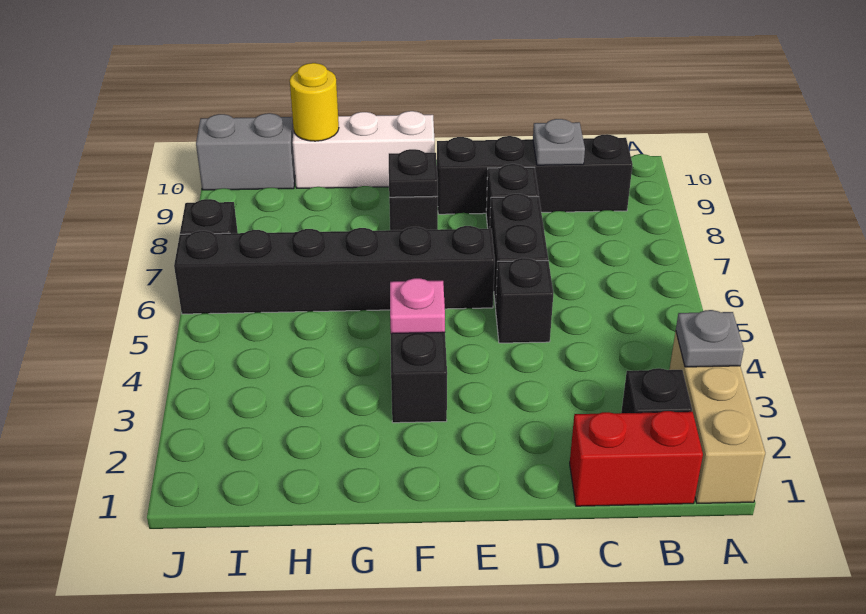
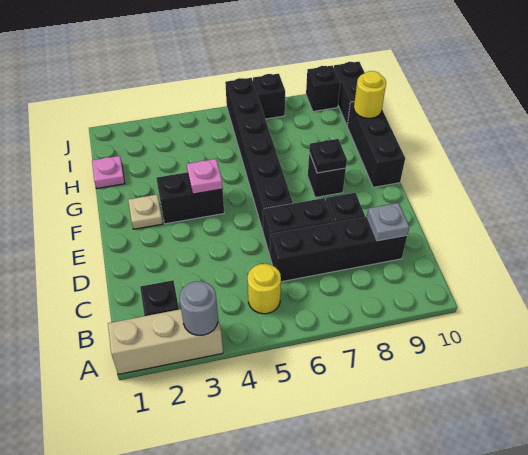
grey 1x1 plate [676,310,744,367] -> grey 1x1 round brick [180,281,218,335]
red 1x2 brick [570,411,703,506] -> none
none -> yellow 1x1 round brick [248,264,281,314]
black 1x4 brick [437,134,633,214] -> black 1x4 brick turned to [270,217,407,282]
black 1x1 brick [496,258,553,343] -> black 1x1 brick moved to [306,66,340,111]
none -> tan 1x1 plate [128,195,163,229]
white 1x3 brick [293,111,435,188] -> black 1x3 brick [347,101,405,187]
none -> pink 1x1 plate [92,156,125,188]
grey 1x2 brick [196,113,295,190] -> black 1x2 brick [334,62,365,125]

